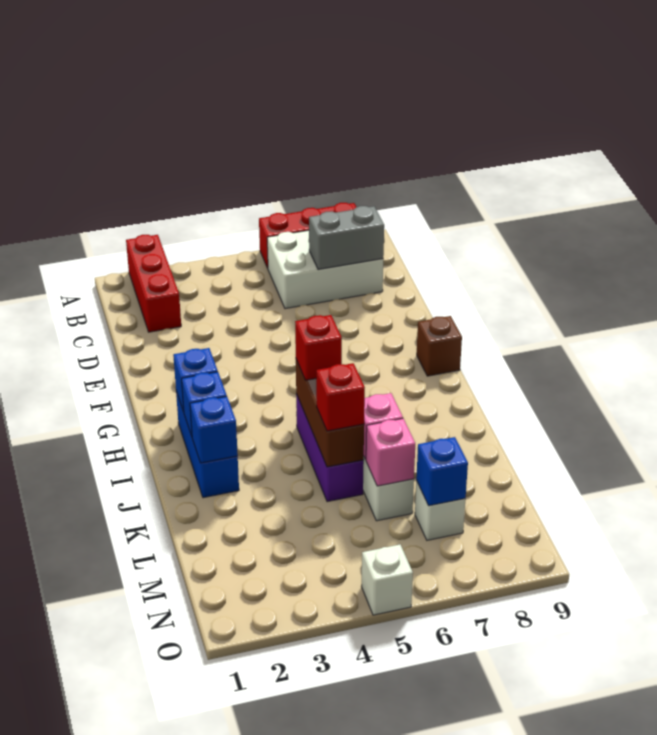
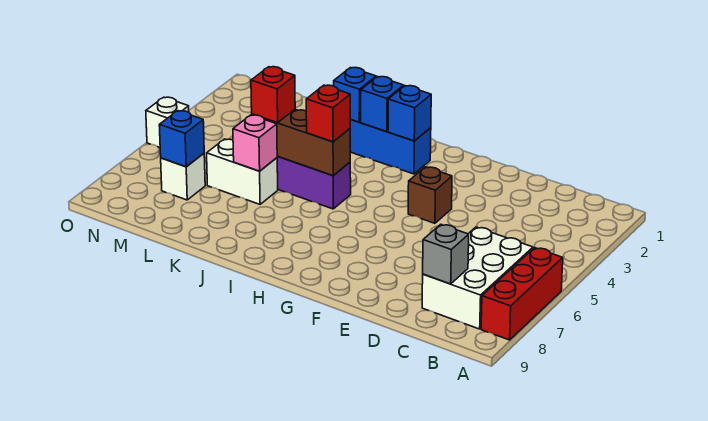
red 1x3 brick [126,235,181,332] -> none
grey 1x2 brick [309,206,384,270] -> grey 1x1 brick [423,224,469,284]
brown 1x1 brick [417,316,462,376] -> brown 1x1 brick moved to [408,167,452,223]
pink 1x1 brick [366,419,415,486] -> none

